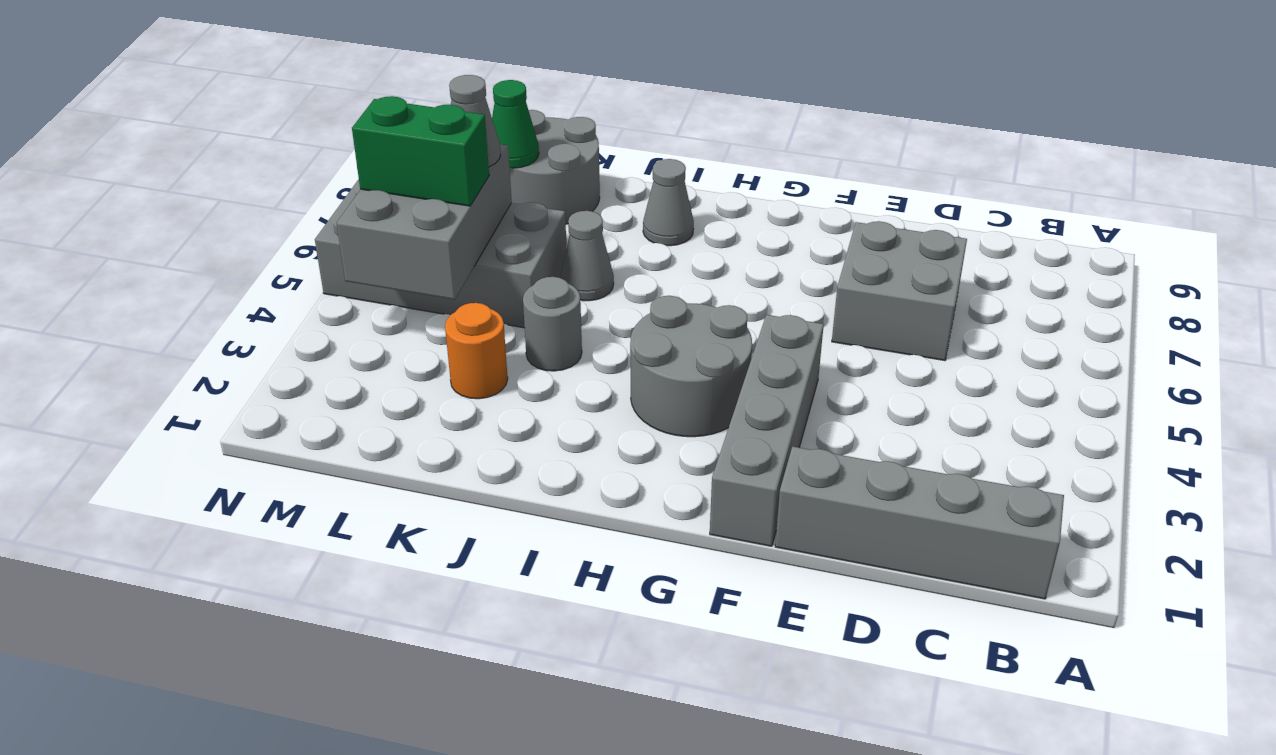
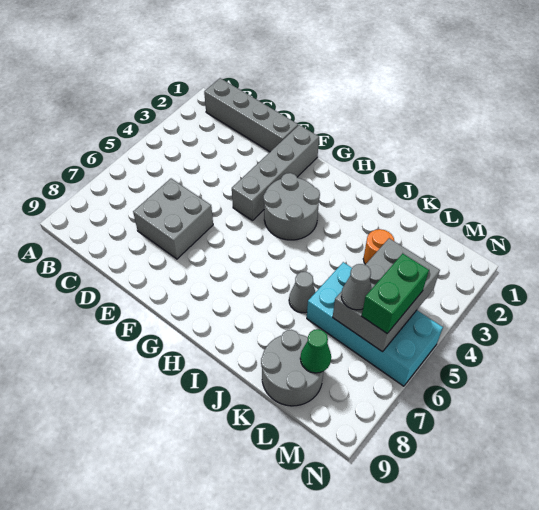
grey 1x1 cone [643,159,694,246] -> none
grey 1x1 round brick [523,277,582,371] -> none
grey 2x4 brick [315,179,566,328] -> cyan 2x4 brick [307,262,443,386]
green 1x2 brick [352,96,489,206] -> green 1x2 brick turned to [362,254,429,333]

